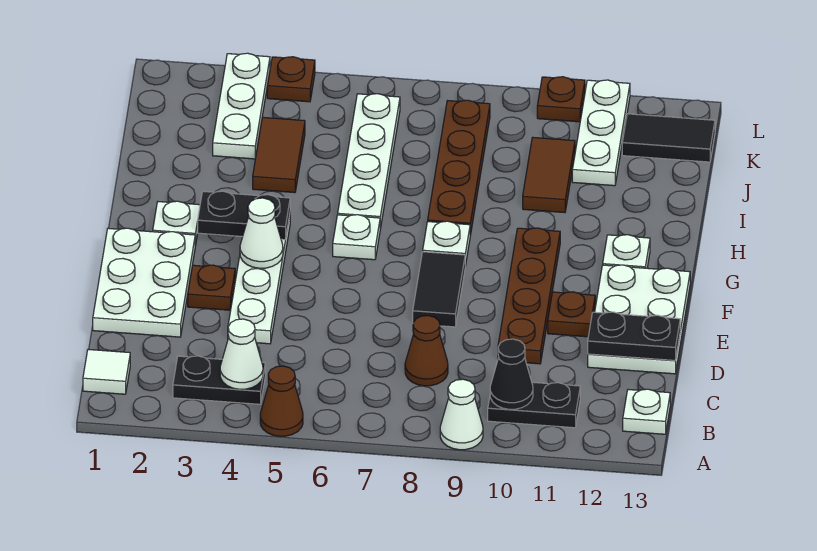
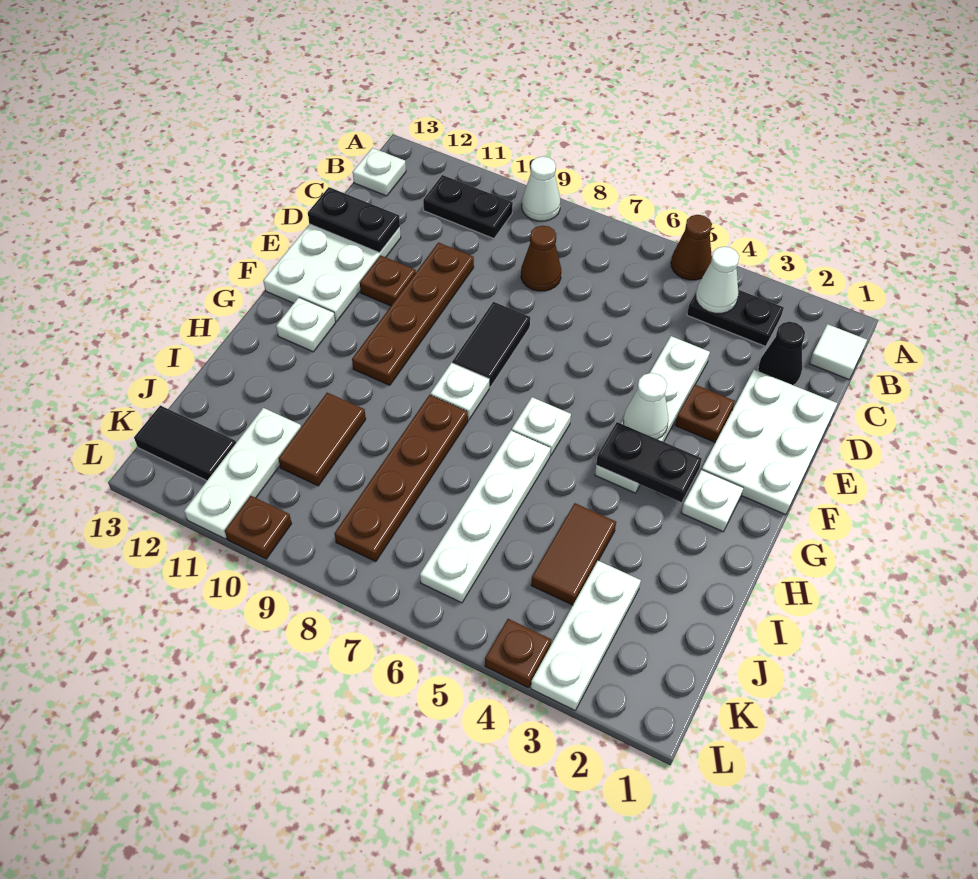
black 1x1 cone [490,339,533,409] -> black 1x1 cone moved to [758,322,805,385]

